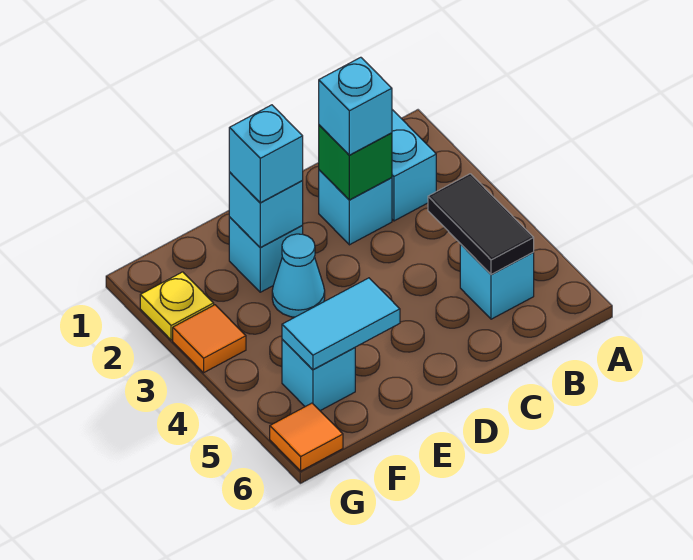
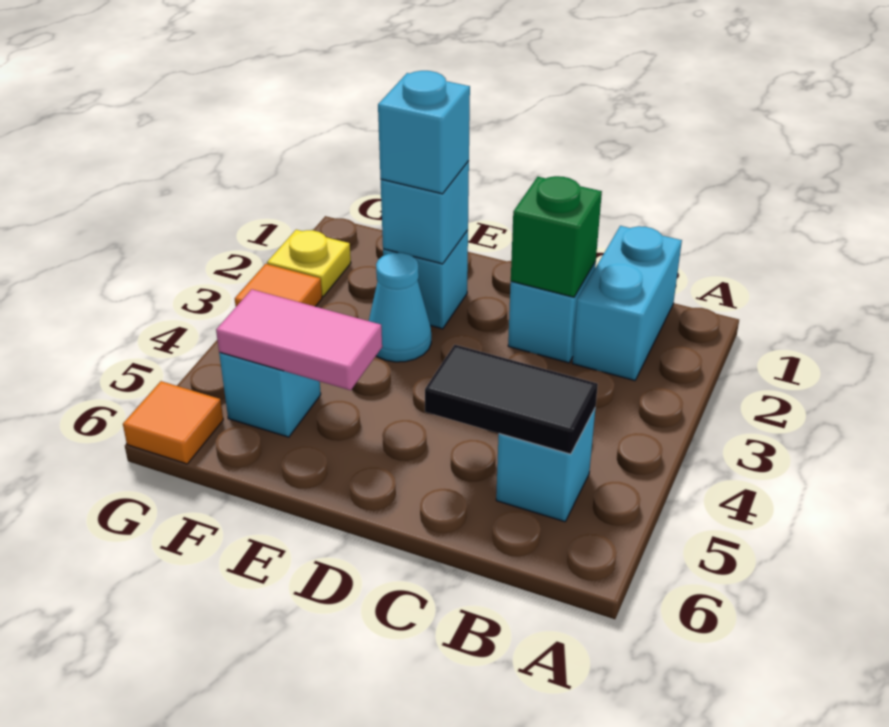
black 1x2 tile [428,174,534,274] -> black 1x2 tile turned to [425,345,598,454]
cyan 1x1 brick [319,57,392,155] -> none
cyan 1x2 tile [282,278,400,370] -> pink 1x2 tile [216,289,382,390]

